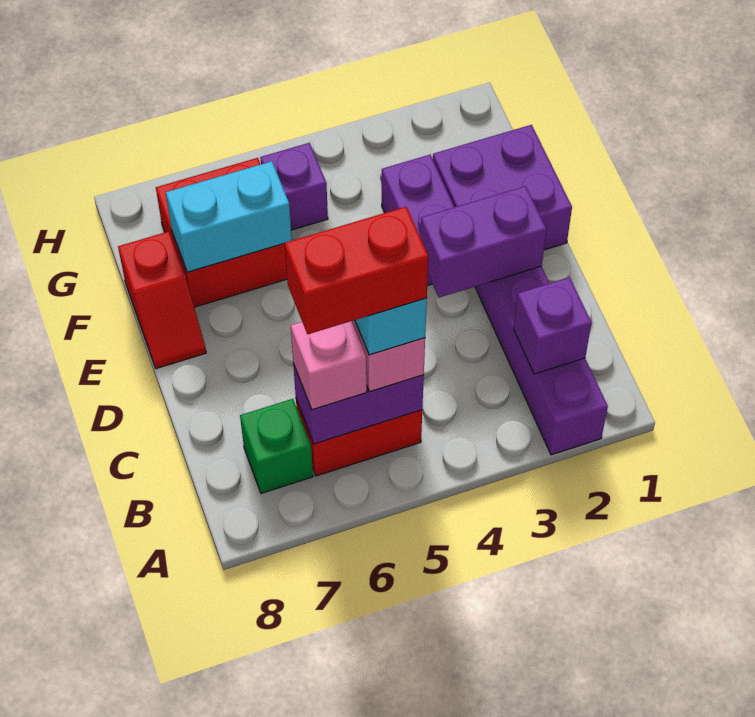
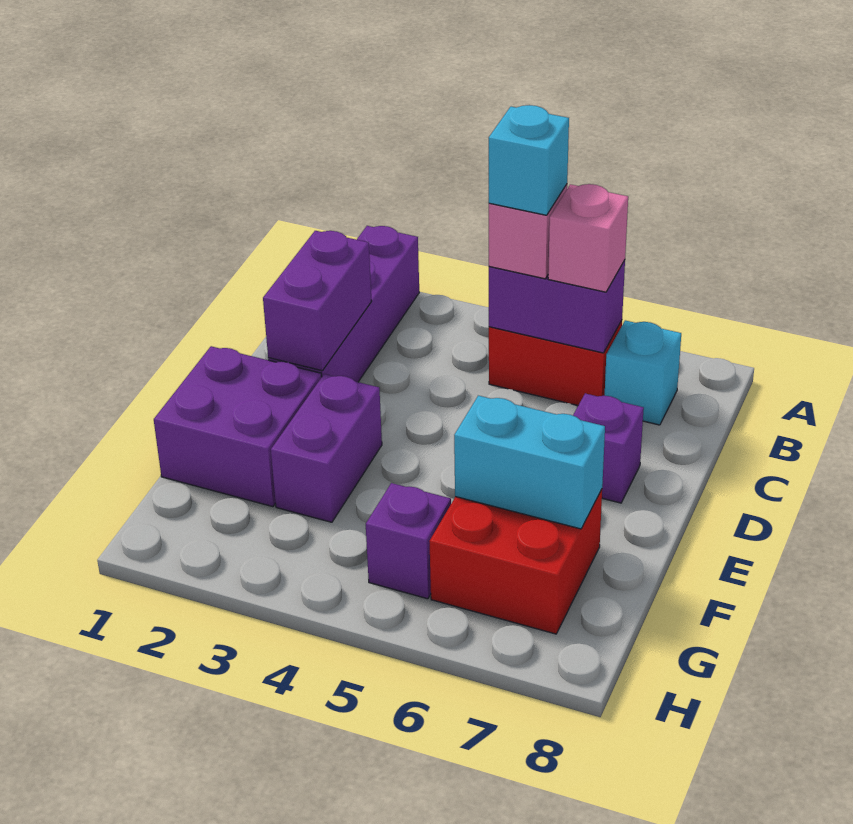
purple 1x1 brick [514,277,591,374] -> purple 1x1 brick moved to [573,393,644,503]
red 1x2 brick [285,207,428,334] -> none
green 1x1 brick [240,399,313,493] -> cyan 1x1 brick [605,320,681,425]
purple 1x2 brick [420,186,546,298] -> purple 1x2 brick turned to [263,231,372,371]
red 1x2 slope [118,231,206,369] -> none

